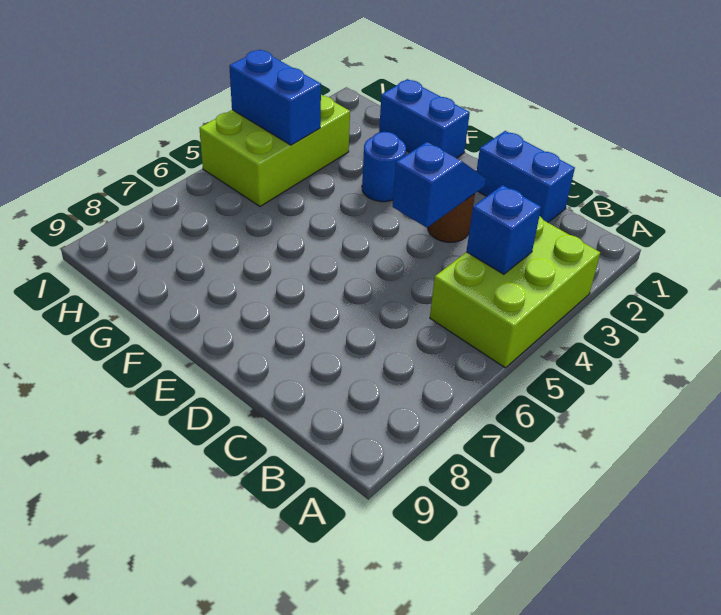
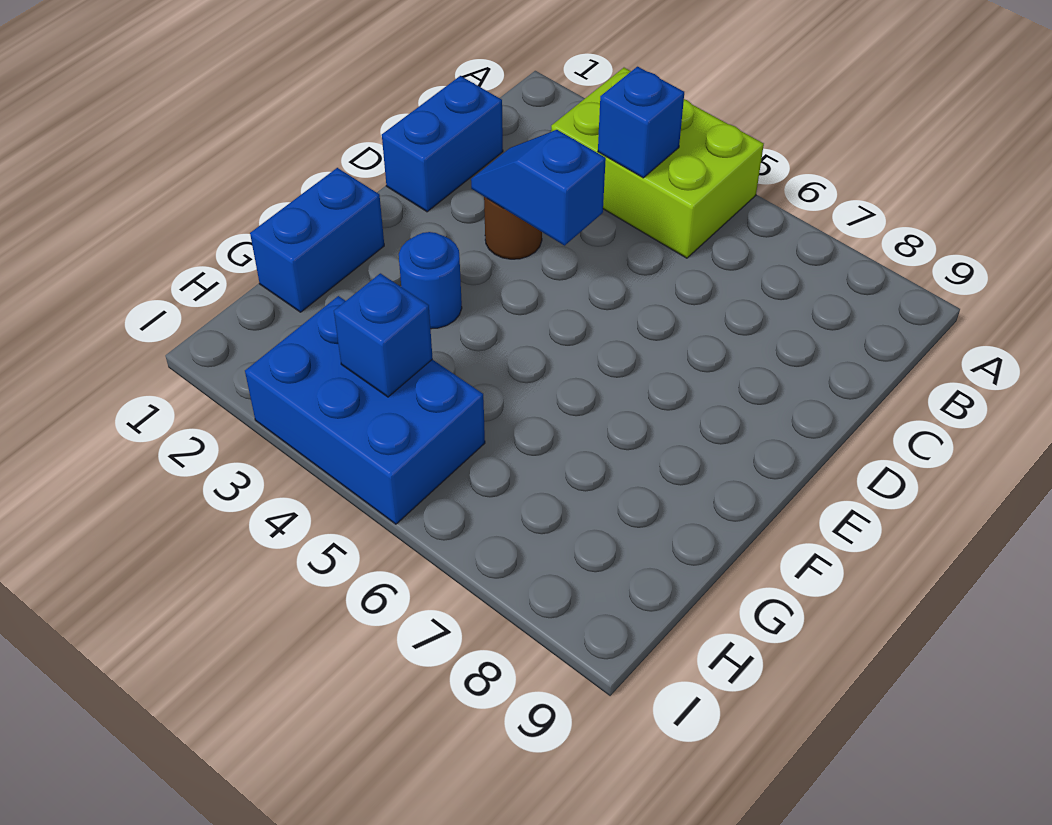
lime 2x3 brick [199,95,350,206] -> blue 2x3 brick [245,296,485,524]
blue 1x2 brick [229,50,321,145] -> blue 1x1 brick [334,273,433,397]

